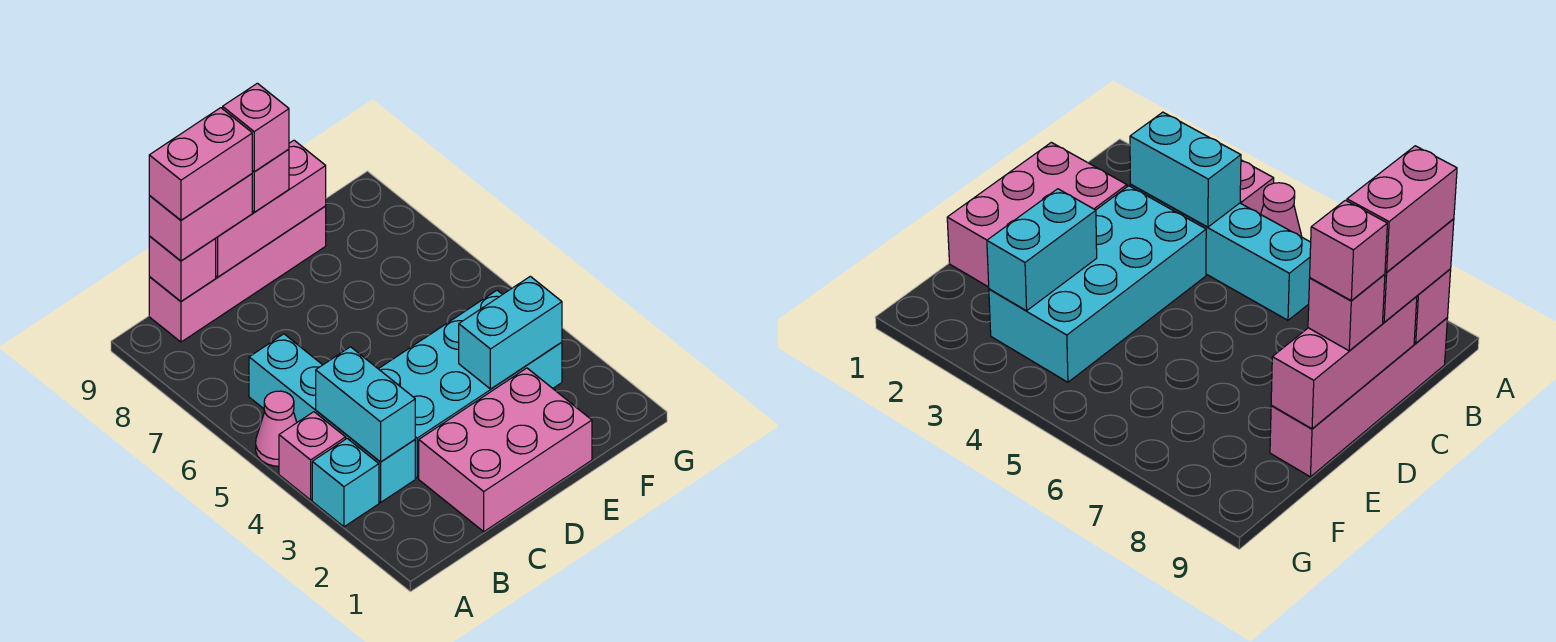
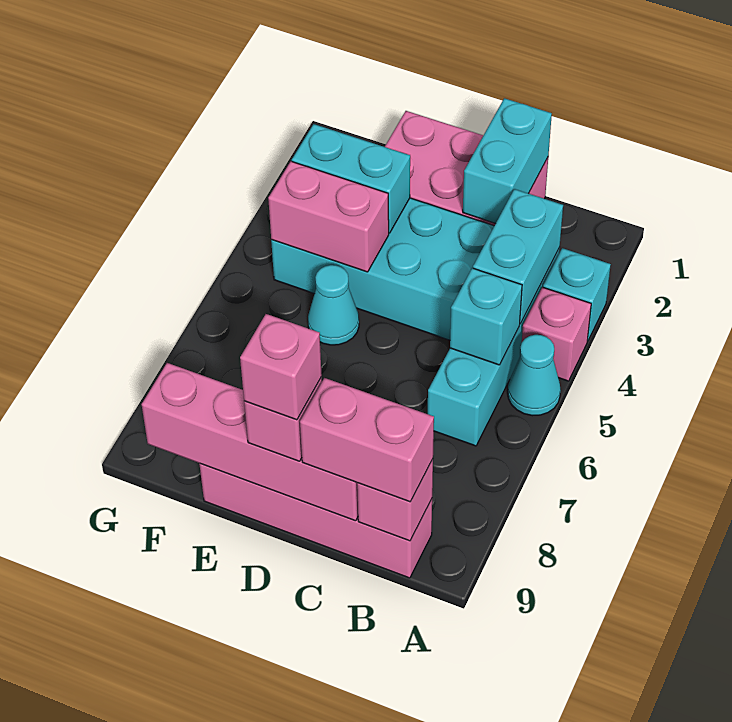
pink 1x1 cone [256,391,297,466] -> cyan 1x1 cone [508,335,561,416]
none -> cyan 1x1 brick [450,268,522,365]
pink 1x2 brick [149,108,252,220] -> pink 1x2 brick moved to [268,161,389,272]
none -> cyan 1x2 brick [463,98,552,224]
pink 1x3 brick [216,140,326,277] -> pink 1x4 brick [142,363,358,521]
none -> cyan 1x1 cone [308,265,359,345]

